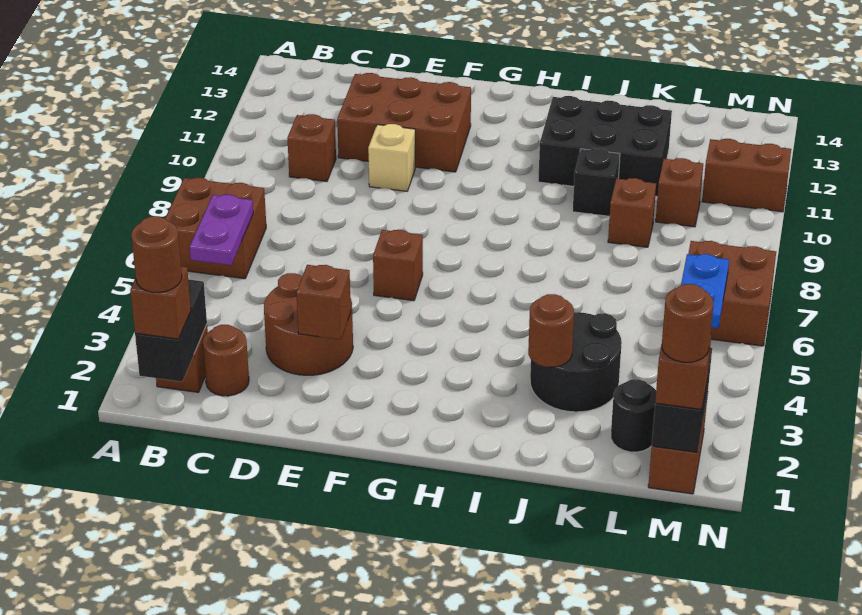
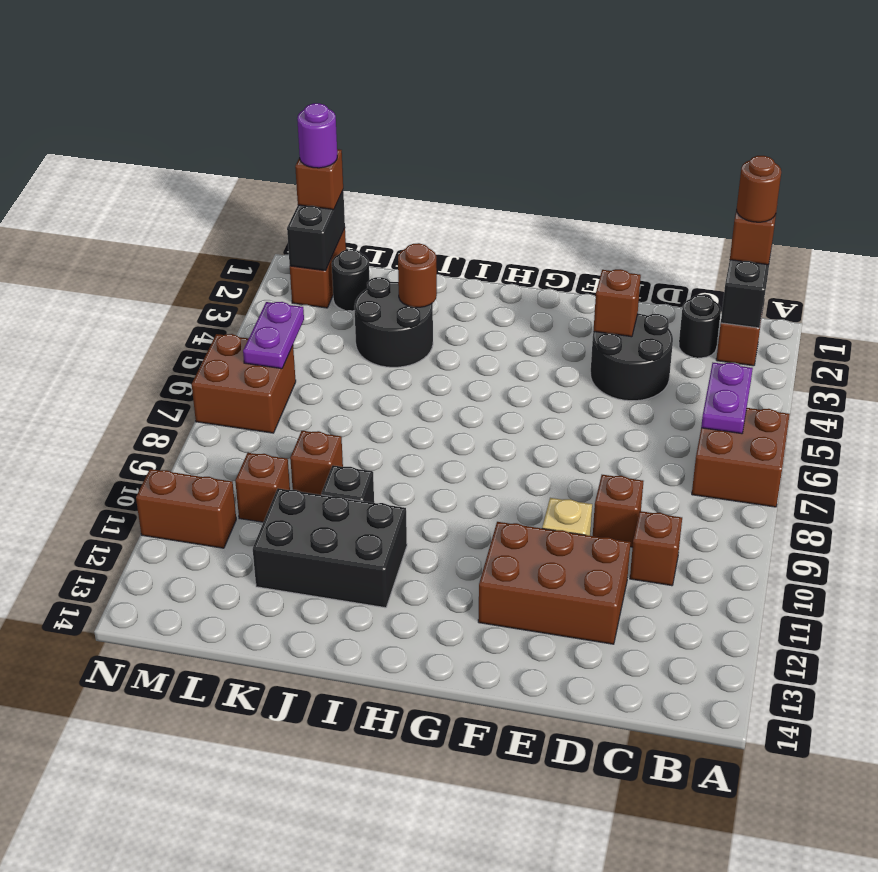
brown 1x1 round brick [203,325,249,396] -> black 1x1 round brick [679,295,721,358]
brown 2x2 round brick [264,273,353,375] -> black 2x2 round brick [590,314,673,401]
brown 1x1 brick [373,230,423,301] -> brown 1x1 brick moved to [593,475,643,547]
brown 1x1 round brick [662,284,713,362] -> purple 1x1 round brick [297,103,337,168]
blue 1x2 plate [681,254,729,328] -> purple 1x2 plate [243,302,304,369]

